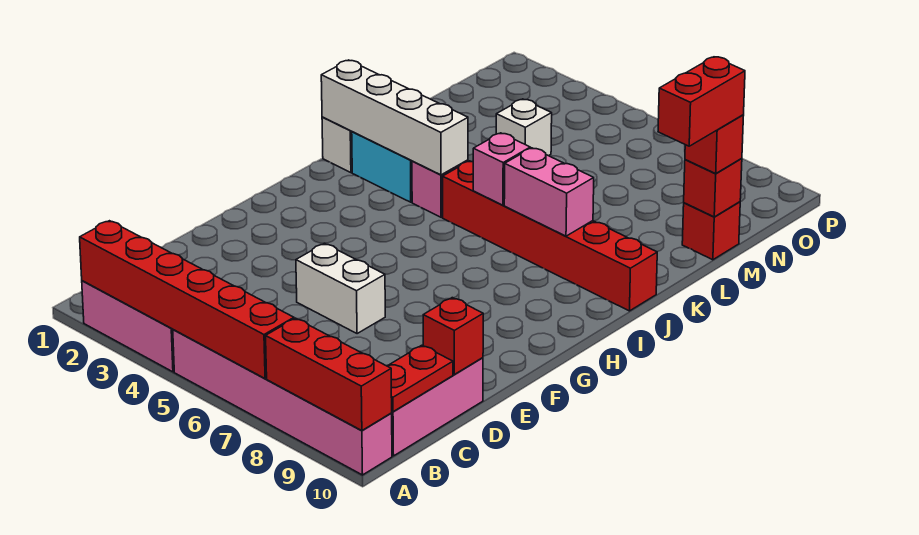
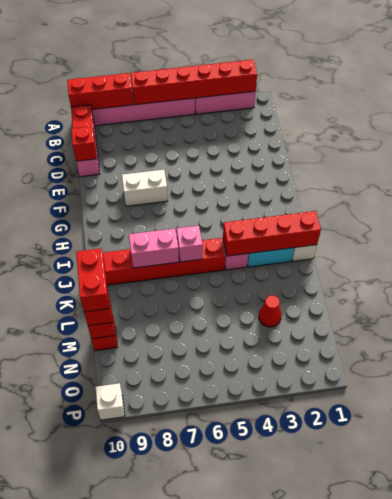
white 1x2 brick [296,244,385,334] -> white 1x2 brick moved to [122,170,168,206]
white 1x4 brick [321,60,468,175] -> red 1x4 brick [223,211,321,256]
none -> red 1x1 cone [259,295,281,327]
white 1x1 brick [496,99,552,156] -> white 1x1 brick moved to [96,383,125,420]

